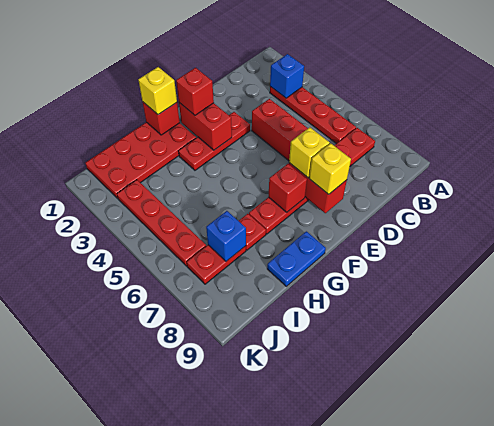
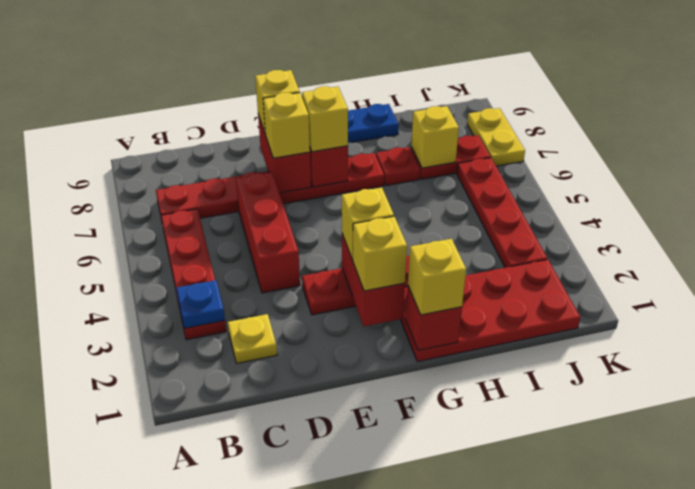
blue 1x1 brick [270,54,304,98] -> blue 1x1 plate [176,280,225,328]
none -> yellow 1x1 plate [228,314,277,364]
red 1x1 brick [176,68,214,115] -> yellow 1x1 brick [353,216,407,291]
none -> yellow 1x1 brick [342,187,394,260]
none -> yellow 1x1 brick [302,86,348,152]
blue 1x1 brick [206,211,246,261] -> yellow 1x1 brick [411,106,459,168]
none -> yellow 1x2 plate [467,108,525,166]

